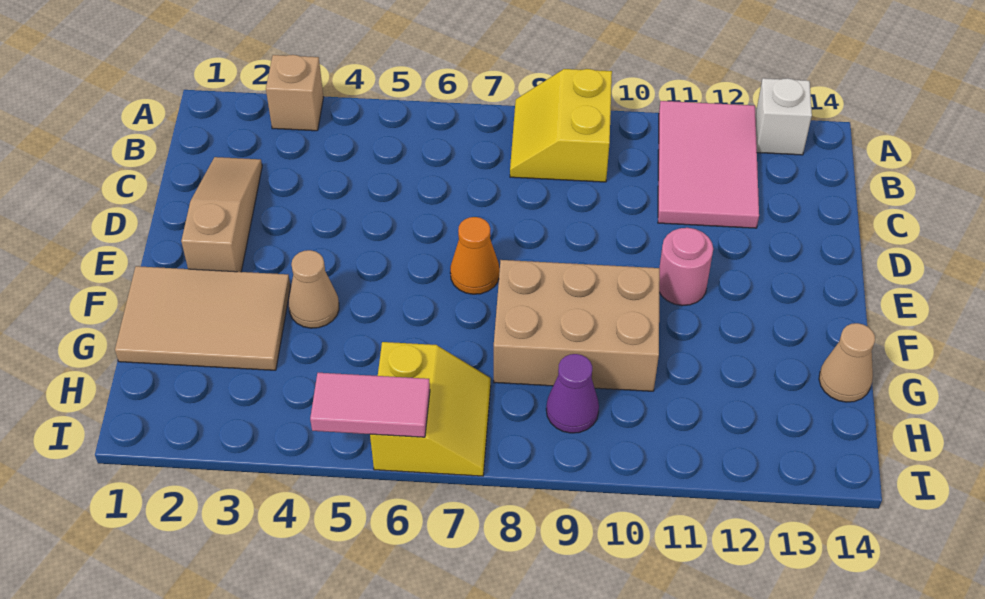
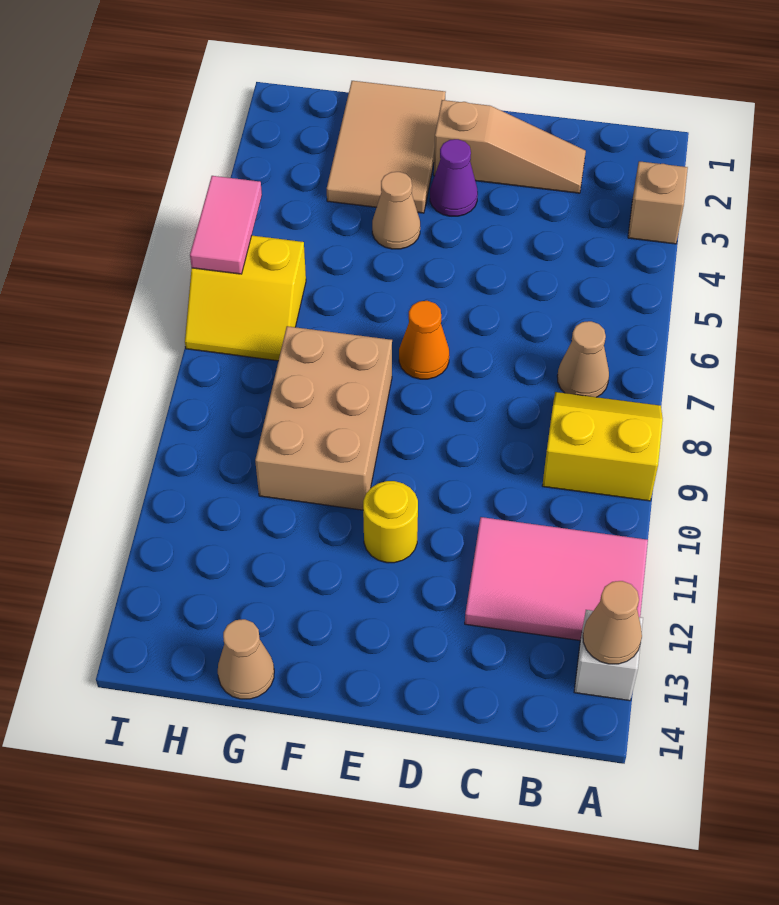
none -> tan 1x1 cone [583,581,642,664]
none -> tan 1x1 cone [557,321,609,397]
pink 1x1 round brick [659,228,713,306] -> yellow 1x1 round brick [363,481,418,563]
purple 1x1 cone [546,354,599,433] -> purple 1x1 cone moved to [430,139,478,216]

